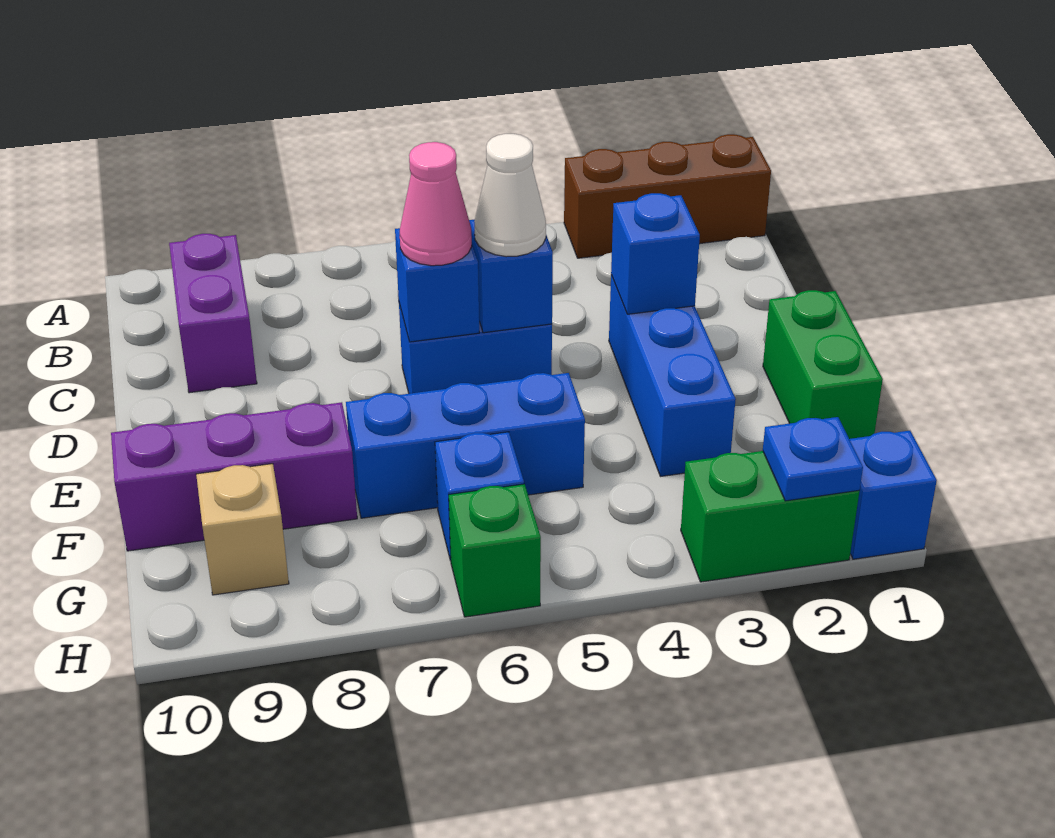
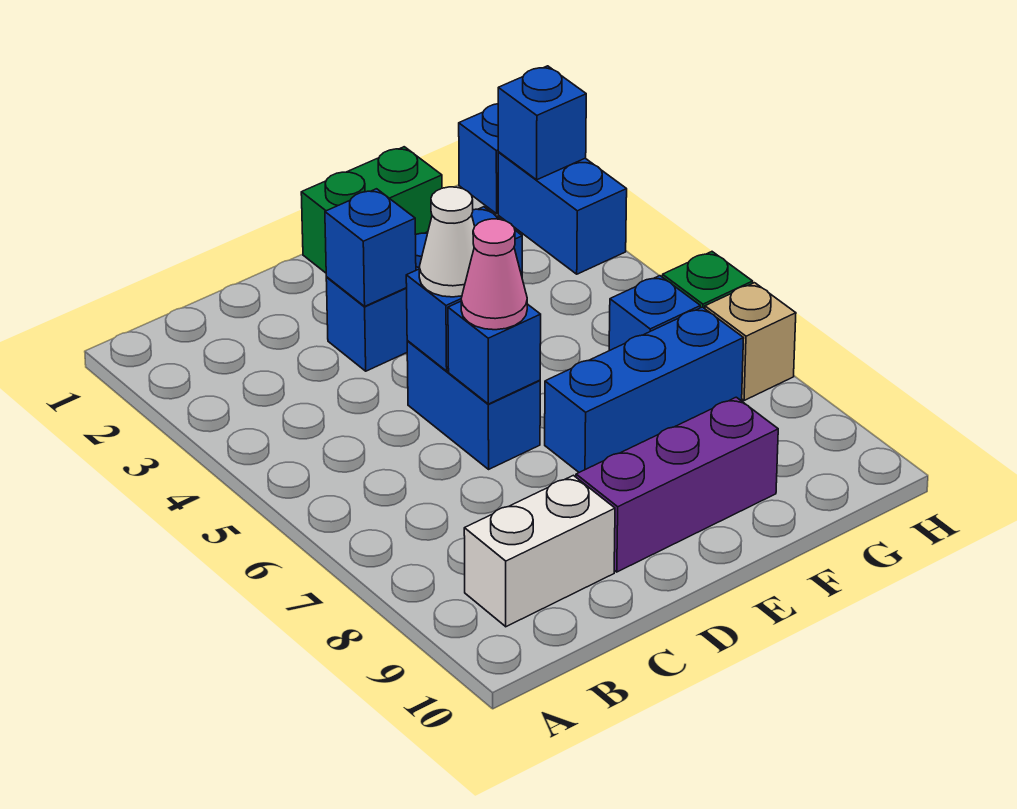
brown 1x3 brick [564,134,771,258] -> none
purple 1x2 brick [169,234,257,393] -> white 1x2 brick [464,475,615,627]
blue 1x3 brick [346,373,585,518] -> blue 1x3 brick turned to [545,307,744,472]
purple 1x3 brick [111,402,357,551] -> purple 1x3 brick turned to [576,397,778,572]
tan 1x1 brick [196,464,289,595] -> tan 1x1 brick moved to [705,283,796,401]
green 1x2 brick [681,451,859,582] -> blue 1x2 brick [498,152,627,274]
blue 1x1 plate [763,417,863,501] -> blue 1x1 brick [498,66,586,180]

